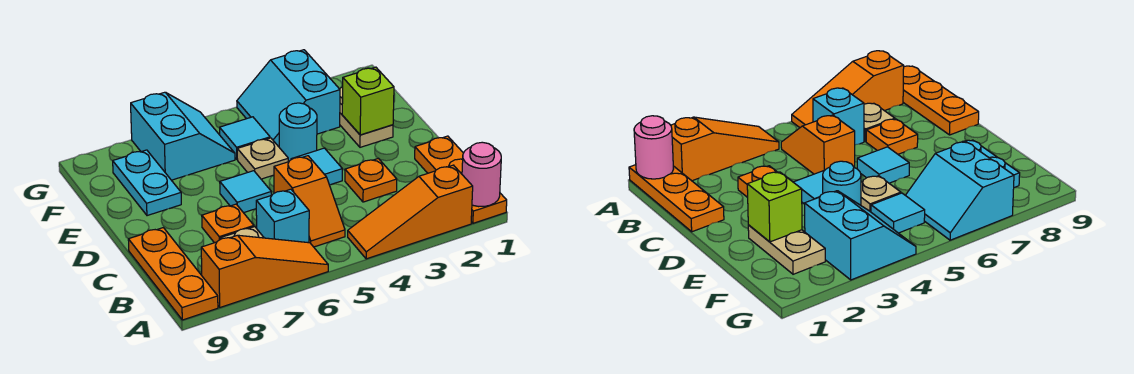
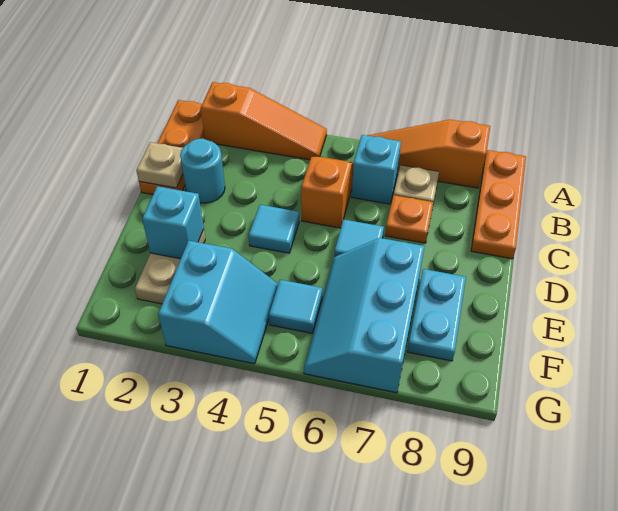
pink 1x1 round brick [462,142,501,207] -> none
orange 1x1 plate [345,158,397,202] -> none
lime 1x1 brick [342,67,394,135] -> cyan 1x1 brick [142,186,204,259]
cyan 1x1 round brick [279,103,317,162] -> cyan 1x1 round brick moved to [180,139,225,203]
tan 1x1 plate [237,138,288,179] -> tan 1x1 plate moved to [136,142,183,188]
cyan 2x2 slope [131,92,235,180] -> cyan 2x3 slope [304,238,425,393]

